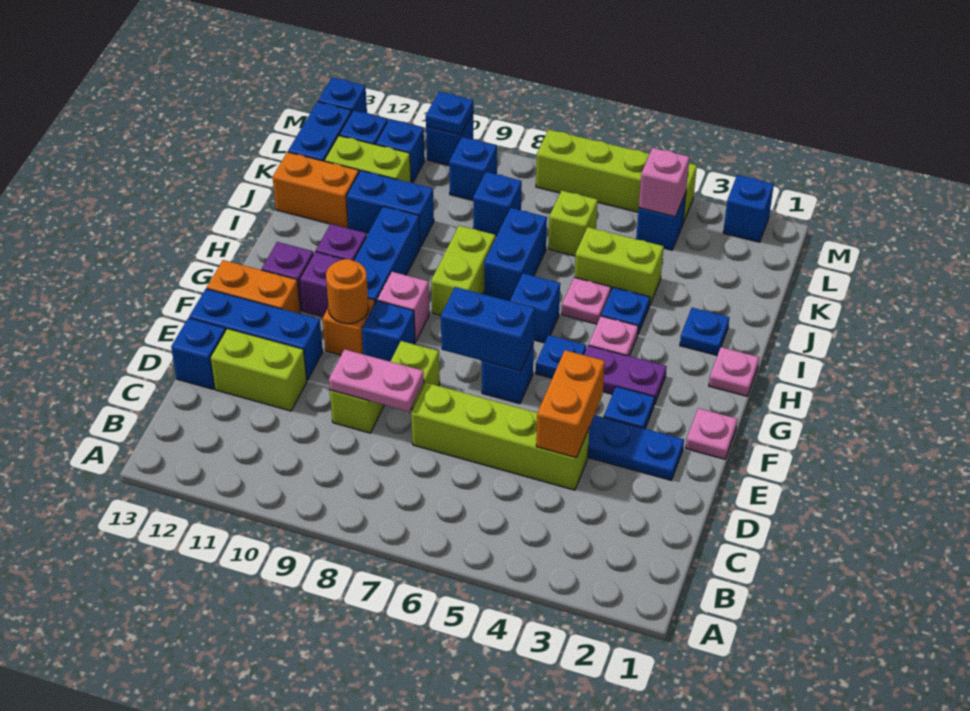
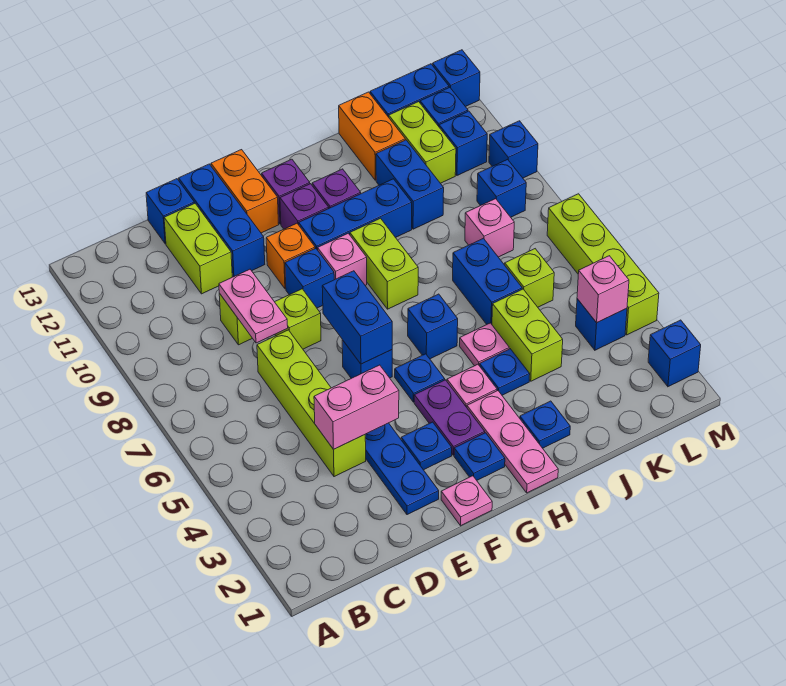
orange 1x2 brick [536,350,605,458] -> pink 1x2 brick [314,365,399,449]
orange 1x1 round brick [326,259,369,324] -> none
pink 1x1 plate [709,347,759,396] -> pink 1x3 plate [467,391,558,493]
lime 1x2 brick [431,226,495,316] -> lime 1x2 brick turned to [350,218,418,309]
blue 1x2 brick [484,208,547,301] -> blue 1x2 brick turned to [453,238,522,324]
blue 1x1 brick [473,172,522,236] -> pink 1x1 brick [465,199,514,257]
blue 1x1 plate [426,92,473,135] -> blue 1x1 plate moved to [454,433,505,480]

